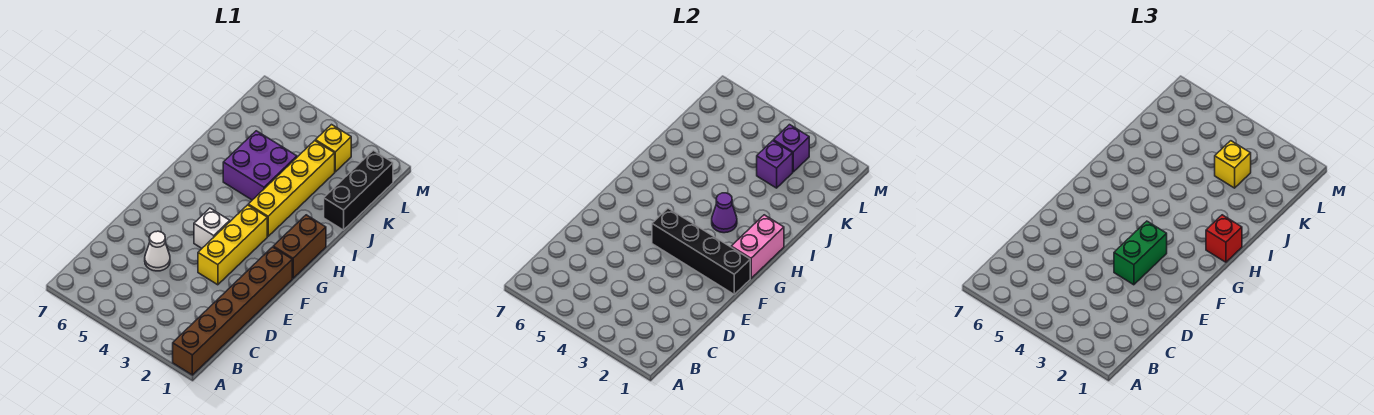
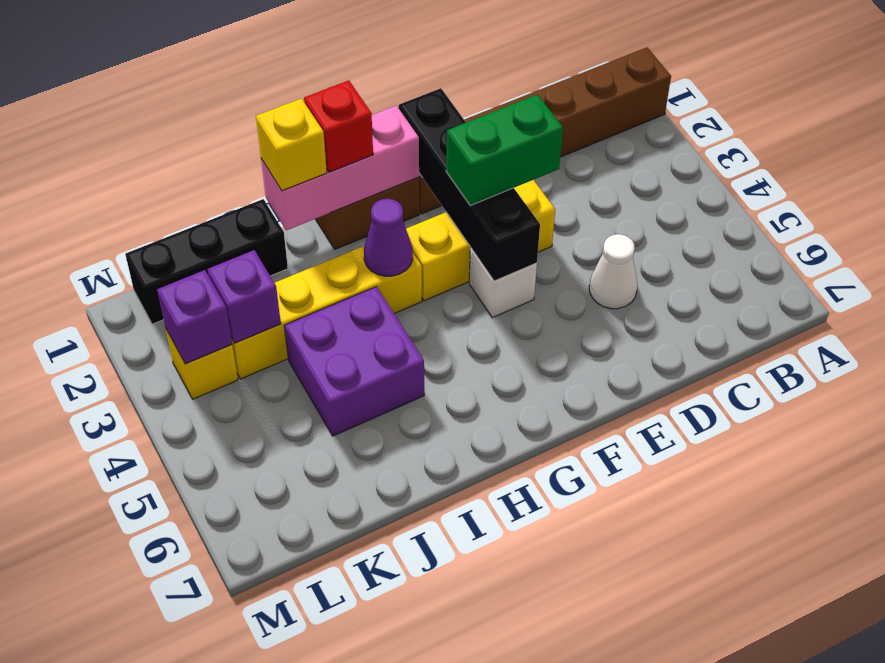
pink 1x2 brick [731,215,784,278] -> pink 1x3 brick [261,106,419,230]
yellow 1x1 brick [1215,141,1251,188] -> yellow 1x1 brick moved to [256,98,327,191]

